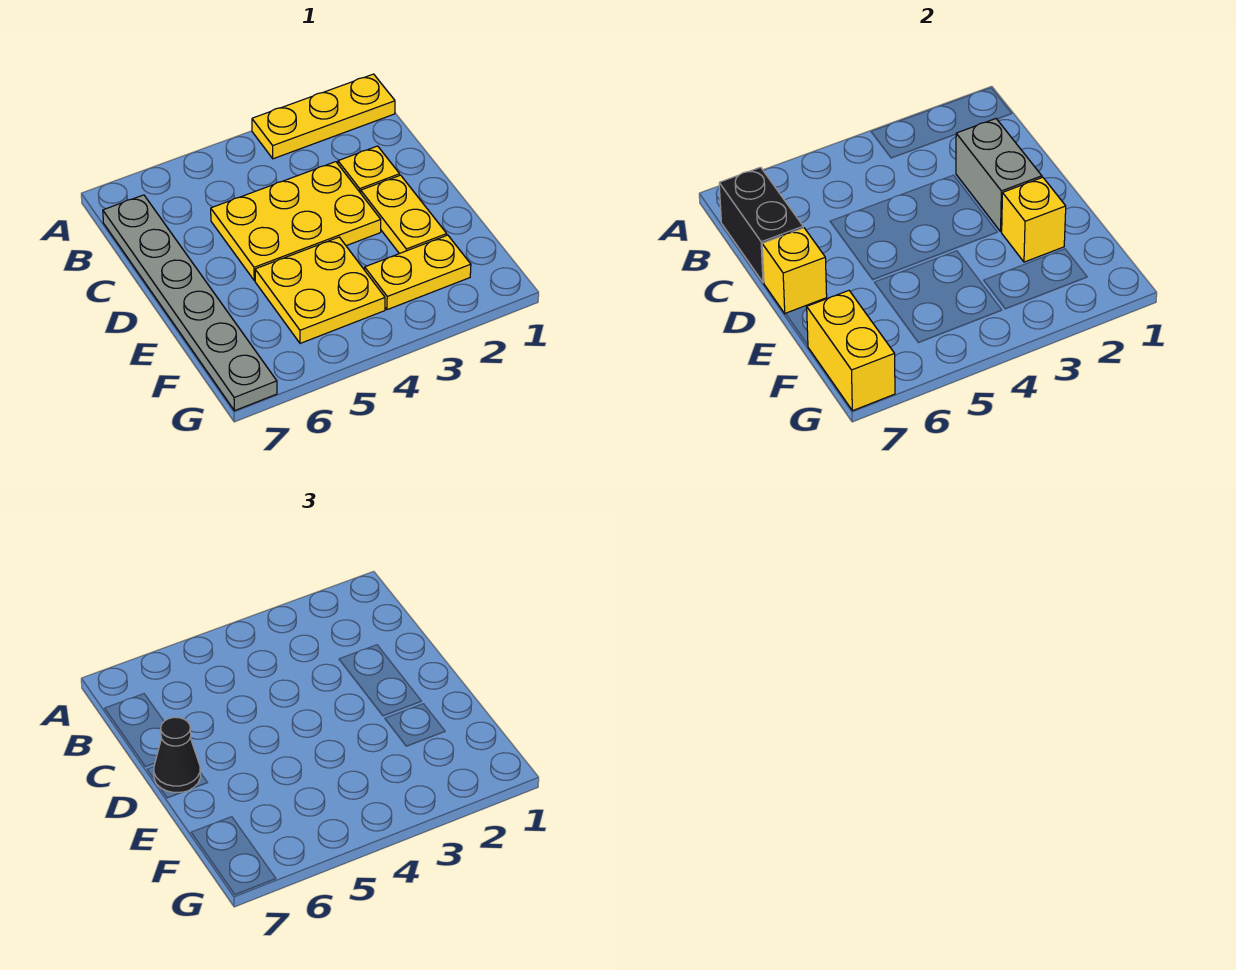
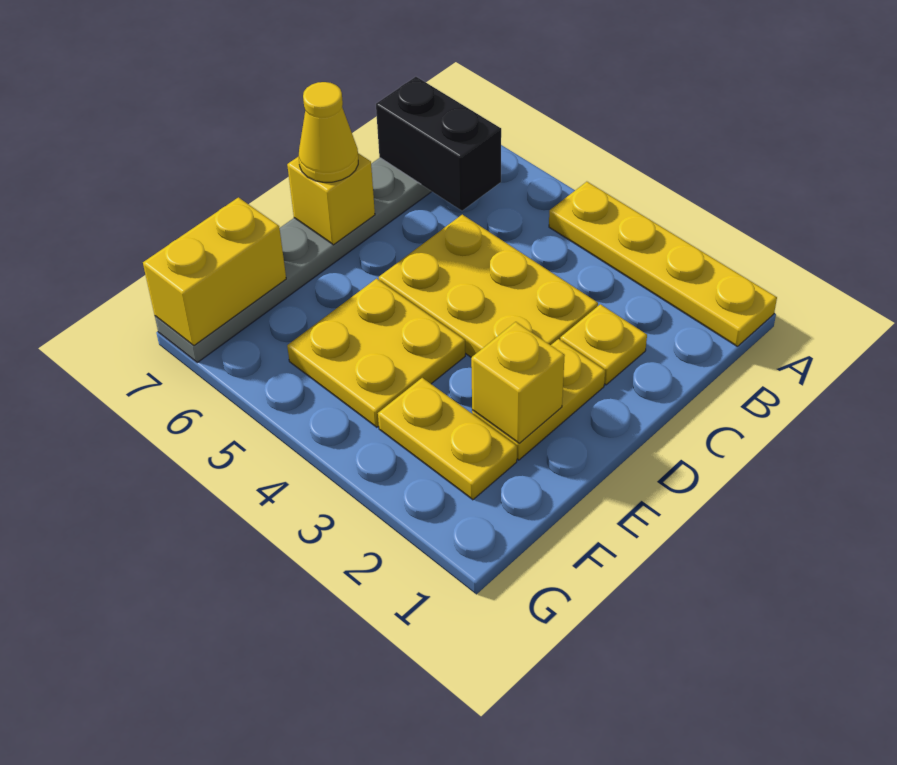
yellow 1x3 plate [252,74,395,159] -> yellow 1x4 plate [549,182,777,347]
black 1x2 brick [719,167,803,283] -> black 1x2 brick turned to [376,77,501,211]
grey 1x2 brick [956,119,1042,231] -> none
black 1x1 cone [154,717,200,792] -> yellow 1x1 cone [299,82,358,182]

